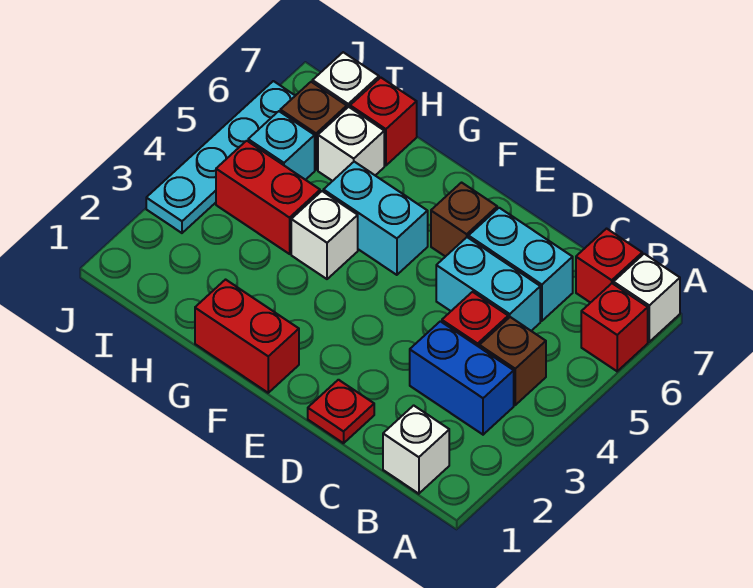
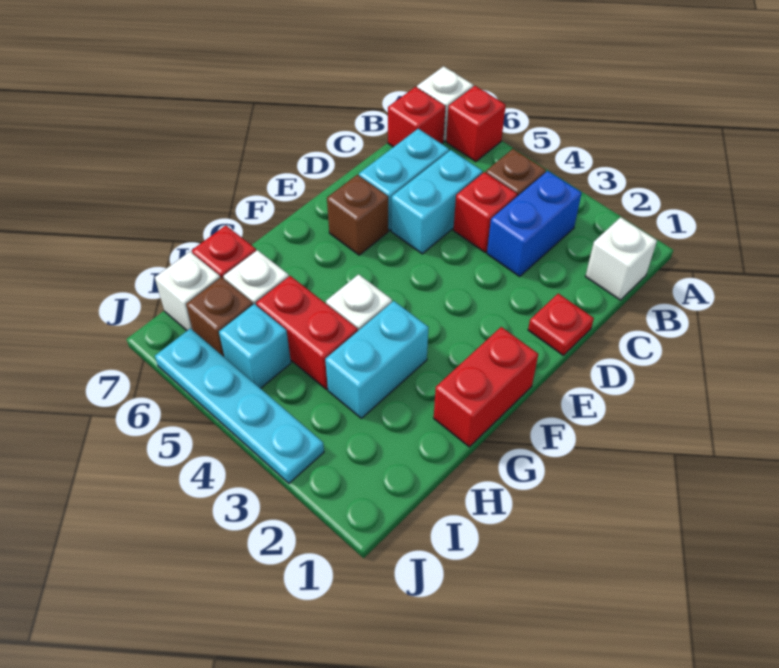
cyan 1x2 brick [323,162,428,275] -> cyan 1x2 brick moved to [325,301,429,418]
red 1x2 brick [216,141,320,254] -> red 1x2 brick turned to [256,276,358,389]

